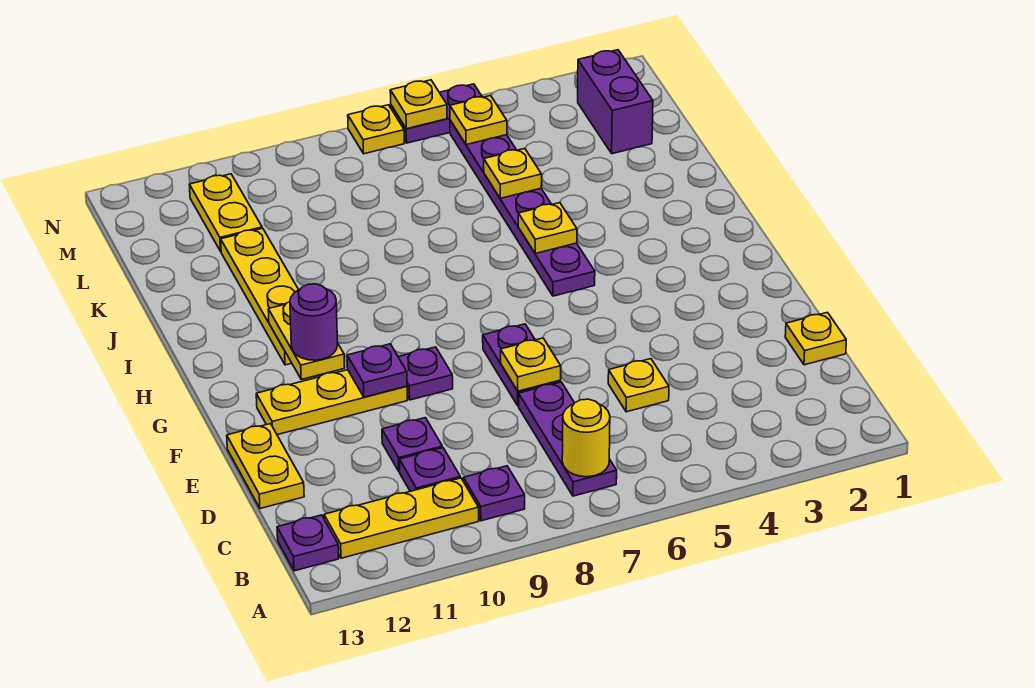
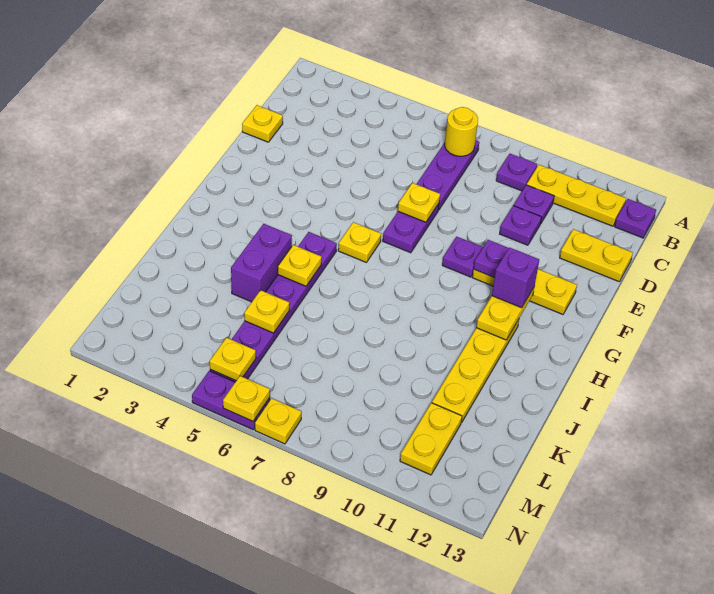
yellow 1x1 plate [608,359,669,412] -> yellow 1x1 plate moved to [338,222,381,263]
yellow 1x2 plate [227,424,304,509] -> yellow 1x2 plate turned to [560,229,633,282]
purple 1x1 round brick [290,284,338,360] -> purple 1x1 brick [492,248,539,308]
purple 1x2 brick [578,50,653,154] -> purple 1x2 brick moved to [231,224,292,302]

